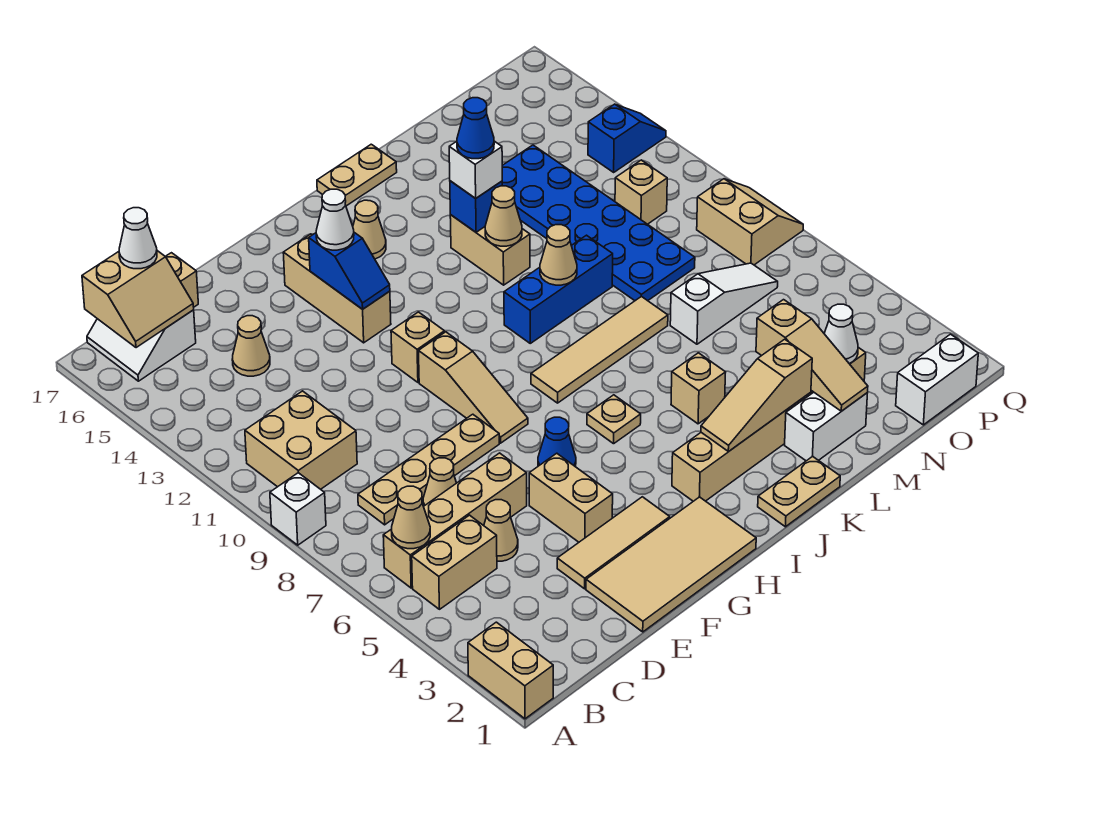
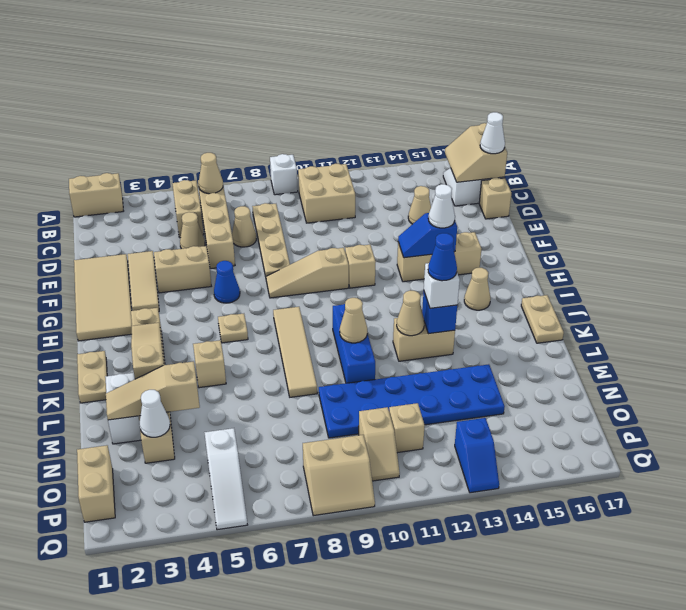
white 1x3 slope [670,263,778,344] -> white 1x3 slope moved to [204,428,247,530]
white 1x2 brick [896,334,978,425] -> tan 1x2 brick [77,445,115,522]
none -> tan 1x2 slope [359,407,400,481]

